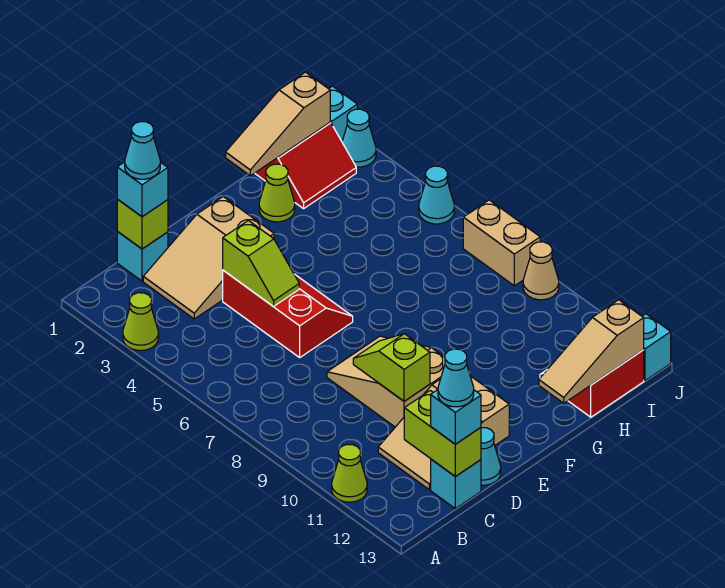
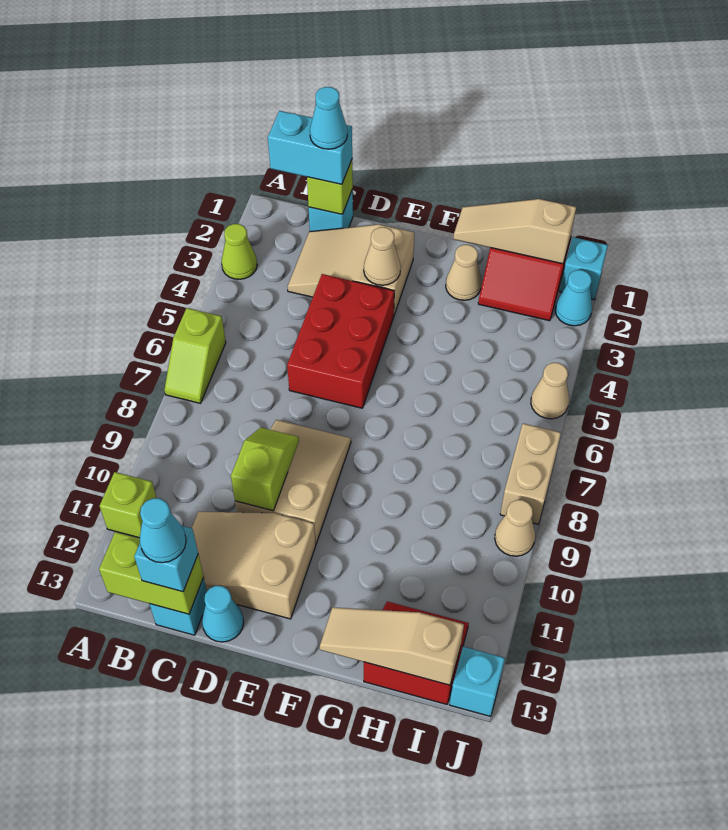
lime 1x1 cone [332,445,367,502] -> lime 1x1 brick [100,472,156,538]
cyan 1x1 brick [117,162,168,217] -> cyan 1x2 brick [268,111,352,184]
lime 1x2 brick [404,391,481,477] -> lime 1x2 brick turned to [99,532,204,614]
red 2x3 slope [223,270,353,357] -> red 2x3 brick [287,274,394,408]
lime 1x2 slope [223,220,299,306] -> lime 1x2 slope moved to [165,308,226,403]
none -> tan 1x1 cone [364,227,401,285]
lime 1x1 cone [259,164,295,222] -> tan 1x1 cone [446,245,482,300]
cyan 1x1 cone [419,166,454,224] -> tan 1x1 cone [531,363,569,419]

